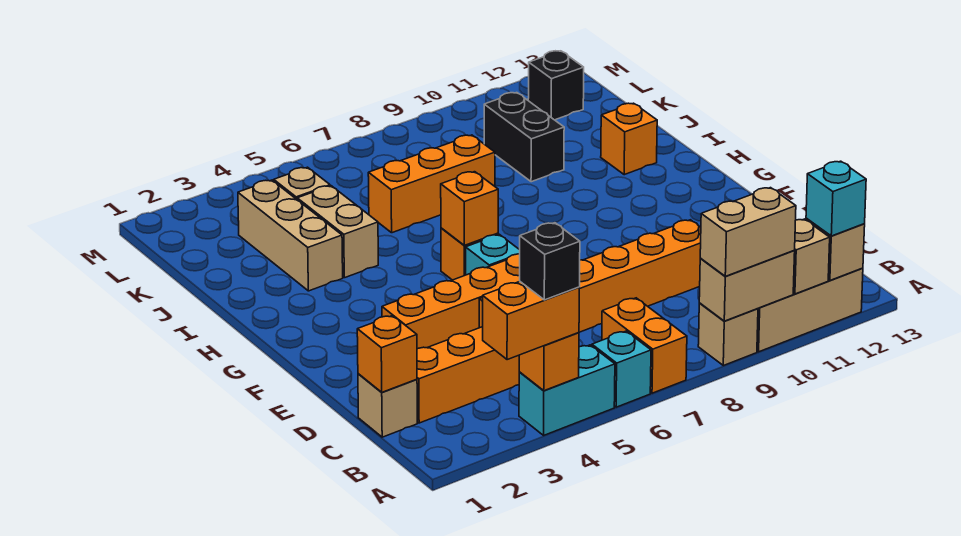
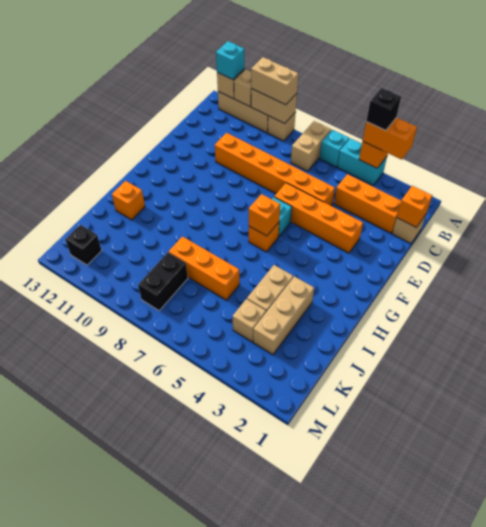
orange 1x2 brick [602,298,687,393] -> tan 1x2 brick [291,121,331,171]
black 1x2 brick [484,93,564,182] -> black 1x2 brick moved to [138,252,188,311]

